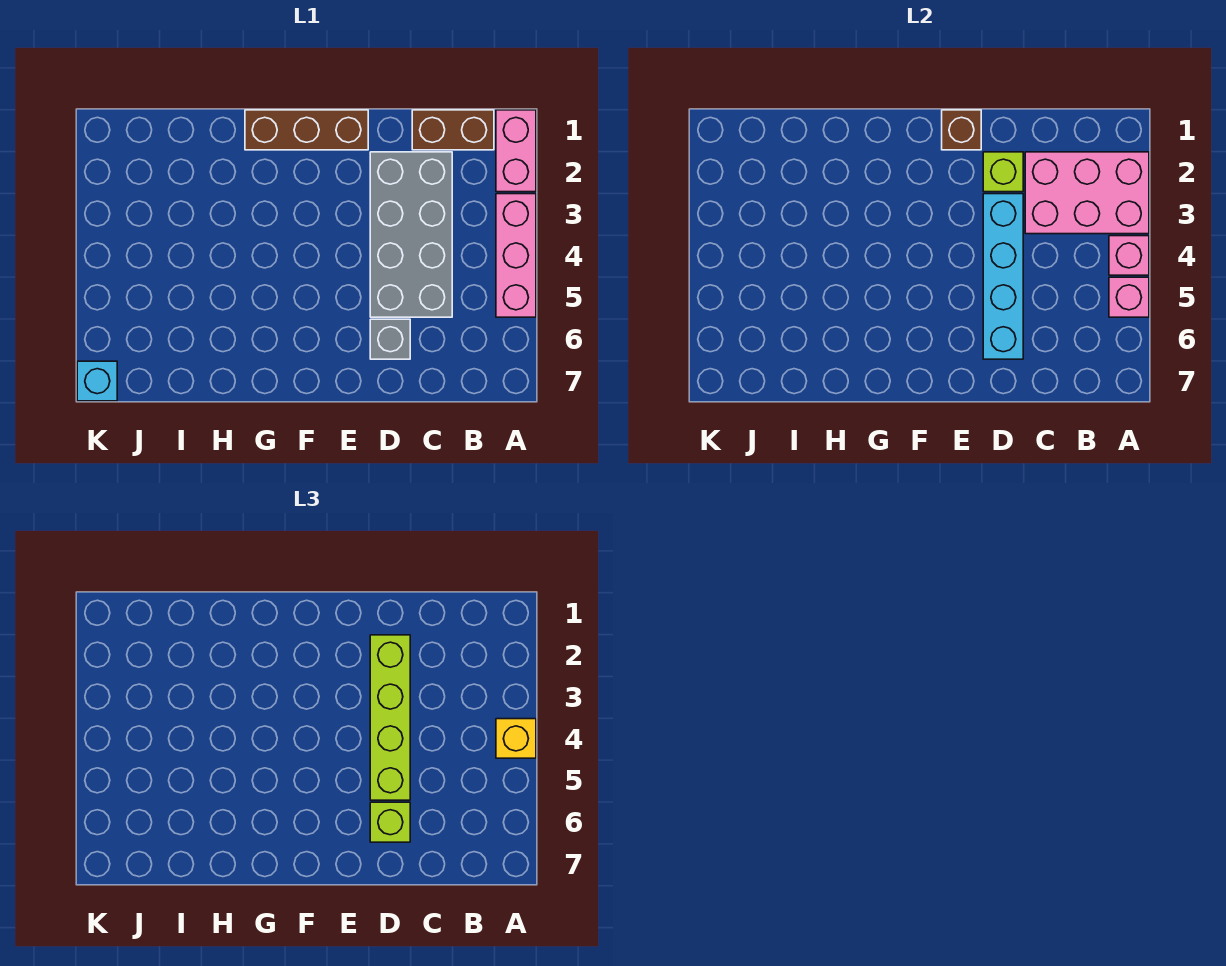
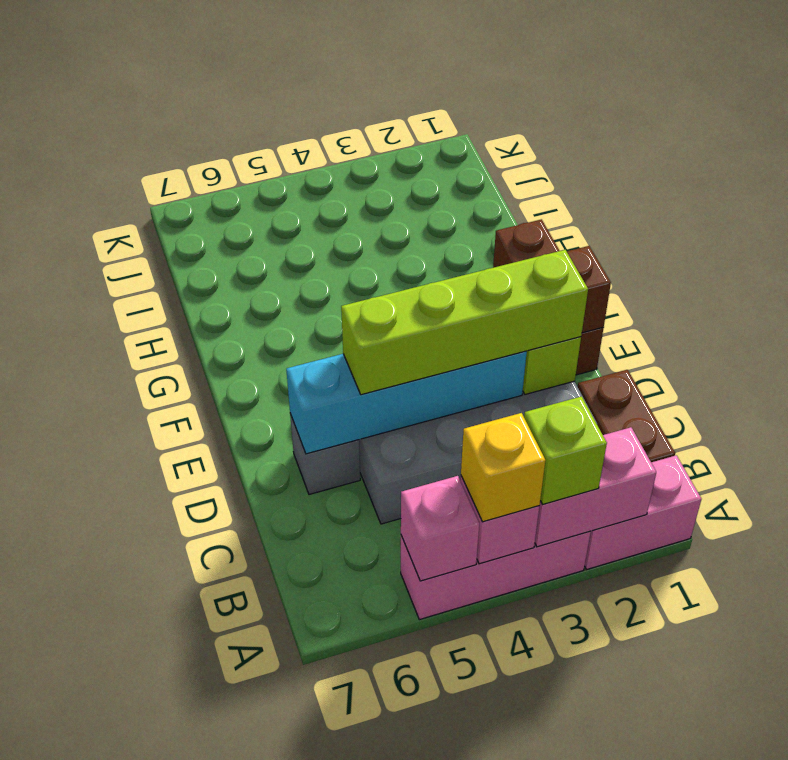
pink 2x3 brick [1025,152,1149,234] -> pink 1x2 brick [535,427,656,547]
lime 1x1 brick [370,802,410,842] -> lime 1x1 brick moved to [524,396,607,504]
cyan 1x1 brick [77,361,117,401] -> none

